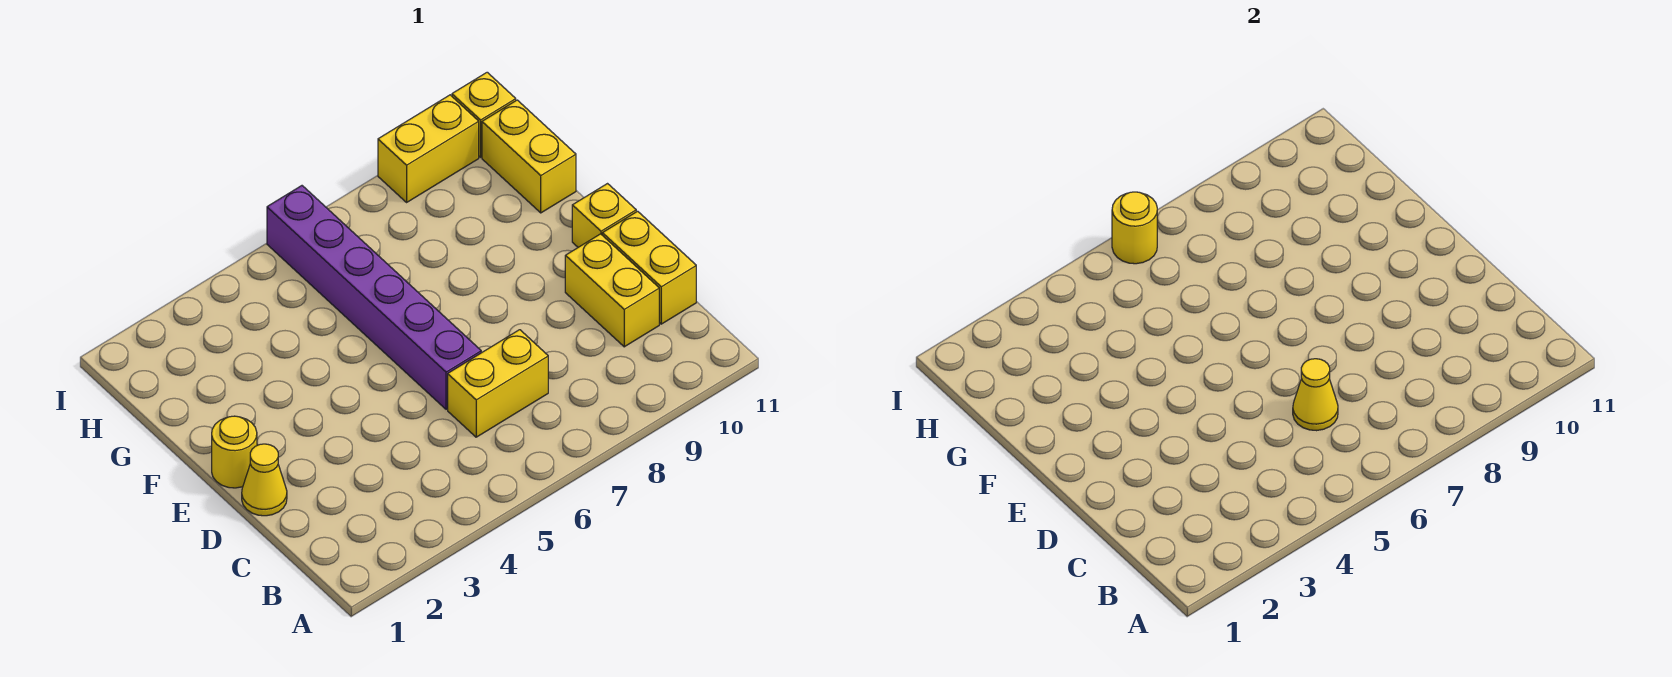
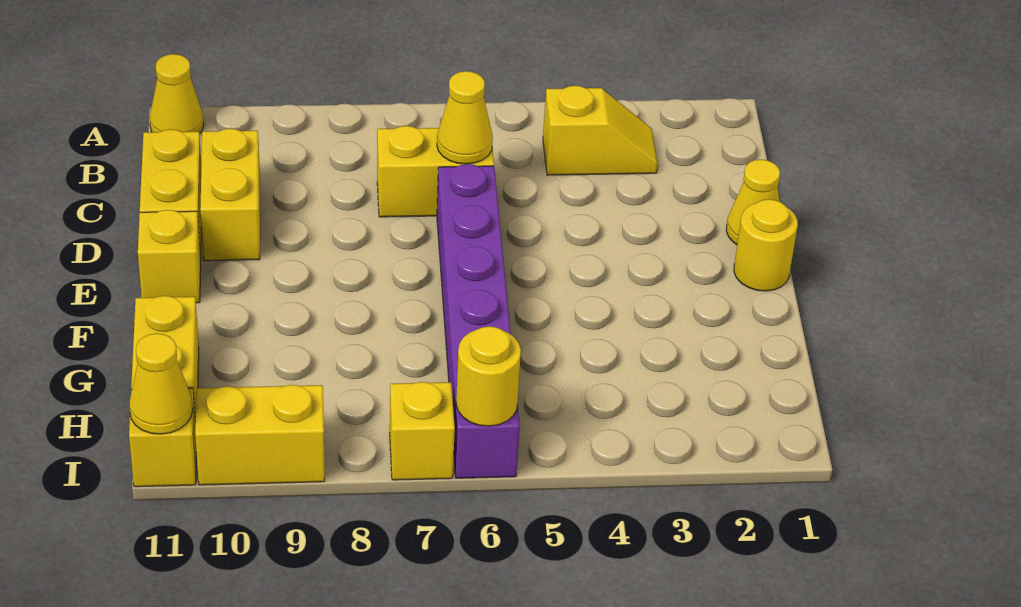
none -> yellow 1x1 cone [149,54,204,133]
none -> yellow 1x2 slope [543,86,658,175]
none -> yellow 1x1 brick [390,382,455,480]
none -> yellow 1x1 cone [129,333,193,434]

